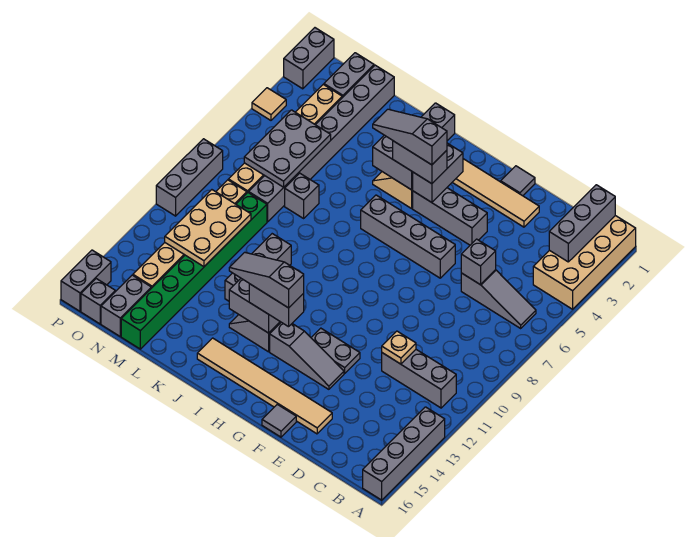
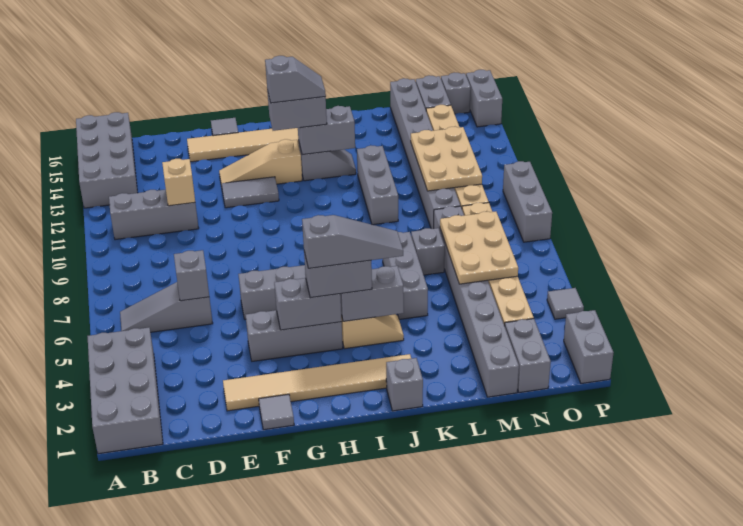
tan 2x4 brick [533,216,636,309] -> grey 2x4 brick [87,328,163,454]
grey 1x4 brick [363,407,445,500] -> grey 2x4 brick [76,112,138,208]
grey 1x3 brick [549,185,615,262] -> grey 1x3 brick moved to [383,232,428,319]
tan 1x1 plate [382,331,416,364] -> tan 1x1 brick [162,159,195,206]
grey 1x2 plate [311,328,360,373] -> grey 1x2 tile [221,177,279,208]
grey 1x3 slope [270,322,344,389] -> tan 1x3 slope [219,139,302,186]
grey 1x2 brick [412,143,463,202] -> grey 1x2 brick turned to [274,278,342,330]
grey 1x3 slope [229,252,304,308] -> grey 1x2 slope [265,56,326,103]
grey 2x3 plate [244,110,331,187] -> tan 2x3 plate [440,212,518,284]
green 1x8 brick [121,193,267,349] -> grey 1x8 brick [390,78,460,229]
tan 1x1 tile [252,88,286,120] -> grey 1x1 tile [547,288,584,319]

